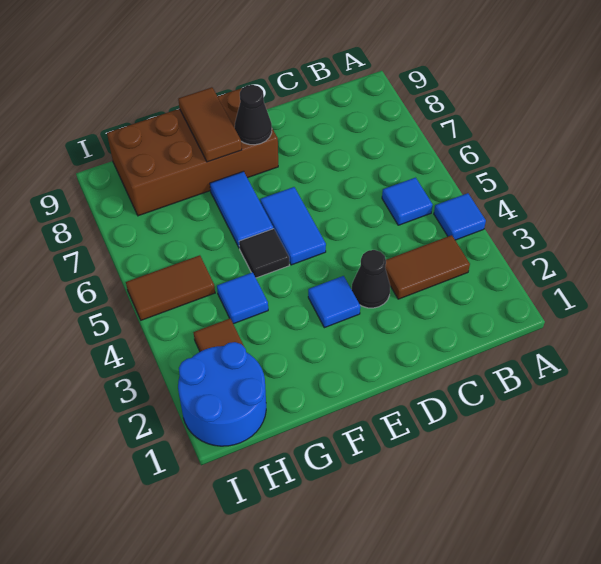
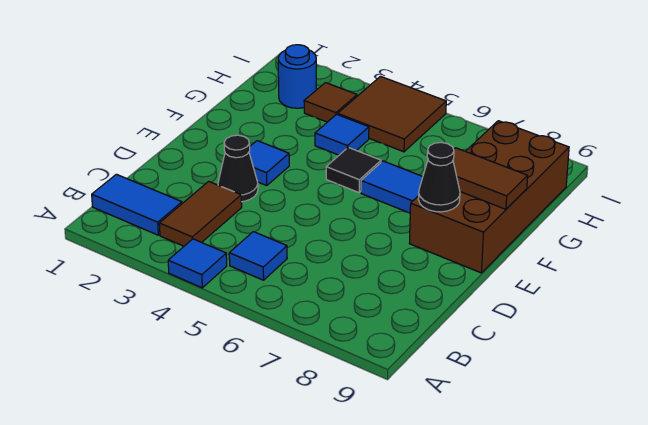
blue 1x2 tile [260,187,326,265] -> blue 1x2 tile moved to [92,174,182,235]
blue 2x2 round brick [178,342,266,446] -> blue 1x1 round brick [278,45,317,108]
brown 1x2 tile [126,255,215,320] -> brown 2x2 tile [338,76,446,152]

